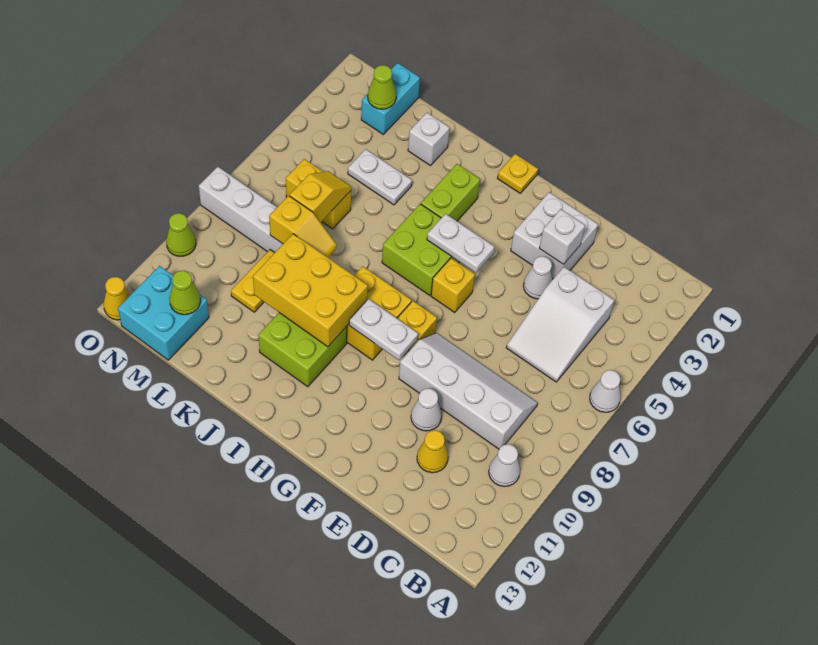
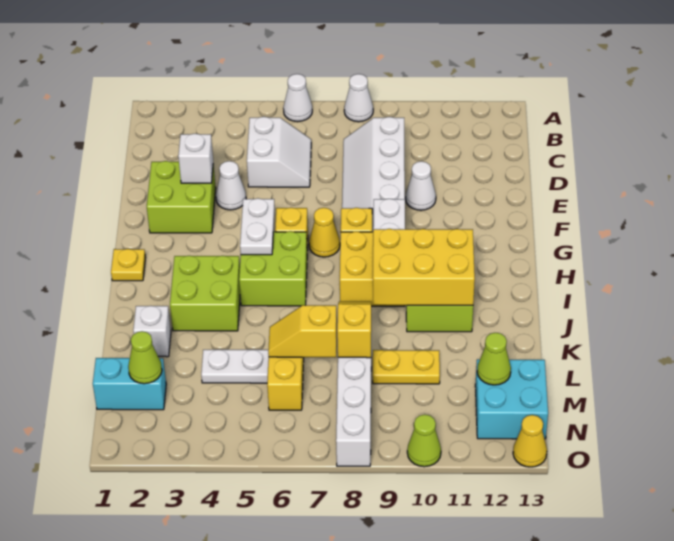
white 1x1 cone [489,444,520,487] -> white 1x1 cone moved to [344,74,373,122]
white 2x3 slope [506,267,614,382] -> white 2x2 slope [247,117,311,187]
yellow 1x1 cone [417,430,448,473] -> yellow 1x1 cone moved to [309,208,340,257]
white 2x2 brick [511,192,598,279] -> lime 2x2 brick [147,161,216,233]
lime 1x2 brick [421,164,480,221] -> lime 2x2 brick [170,256,240,331]
yellow 2x3 brick [253,234,368,347] -> yellow 2x3 brick turned to [373,229,475,305]
white 1x2 plate [348,149,412,205] -> white 1x2 plate turned to [201,350,269,383]

